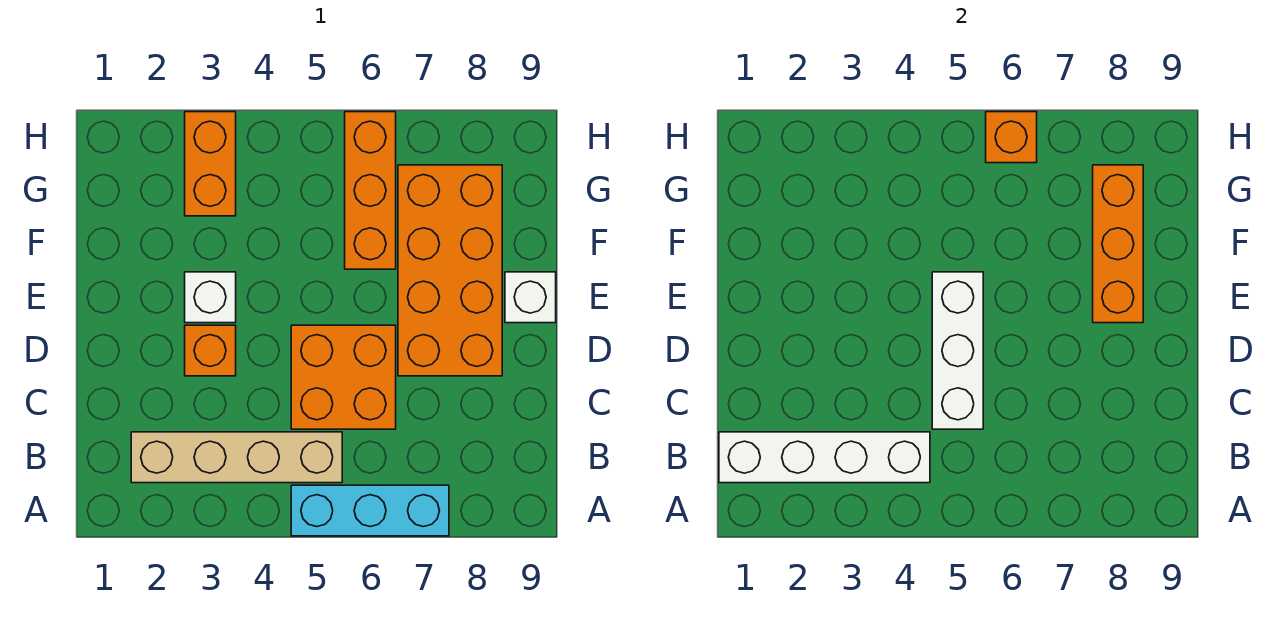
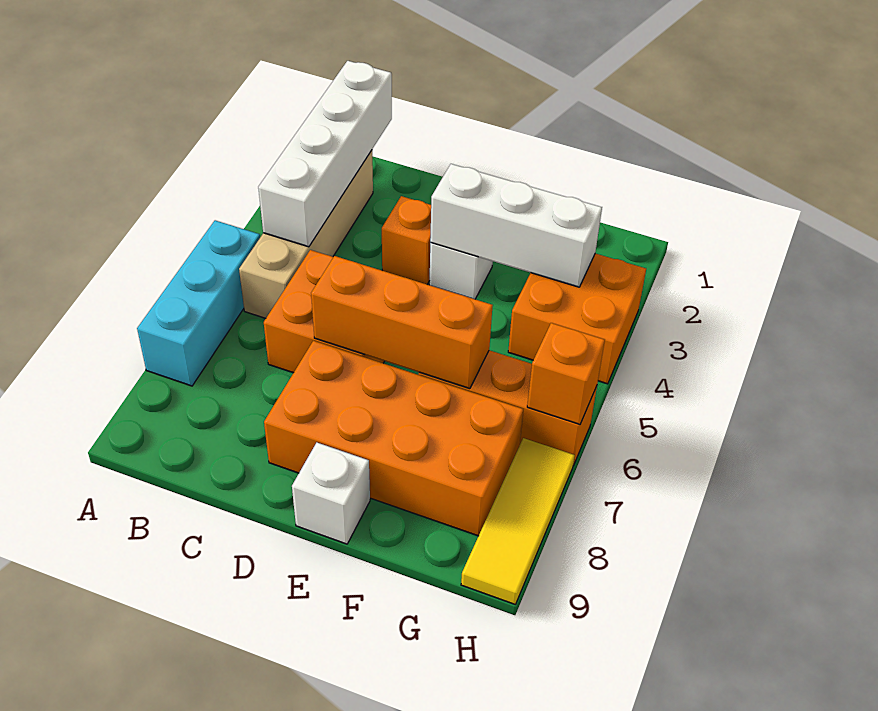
white 1x3 brick [932,272,983,429] -> white 1x3 brick moved to [430,164,602,287]
orange 1x3 brick [1093,165,1143,323] -> orange 1x3 brick moved to [311,256,493,389]
orange 1x2 brick [185,112,236,216] -> orange 2x2 brick [508,253,646,384]
none -> yellow 1x3 tile [461,438,575,604]

